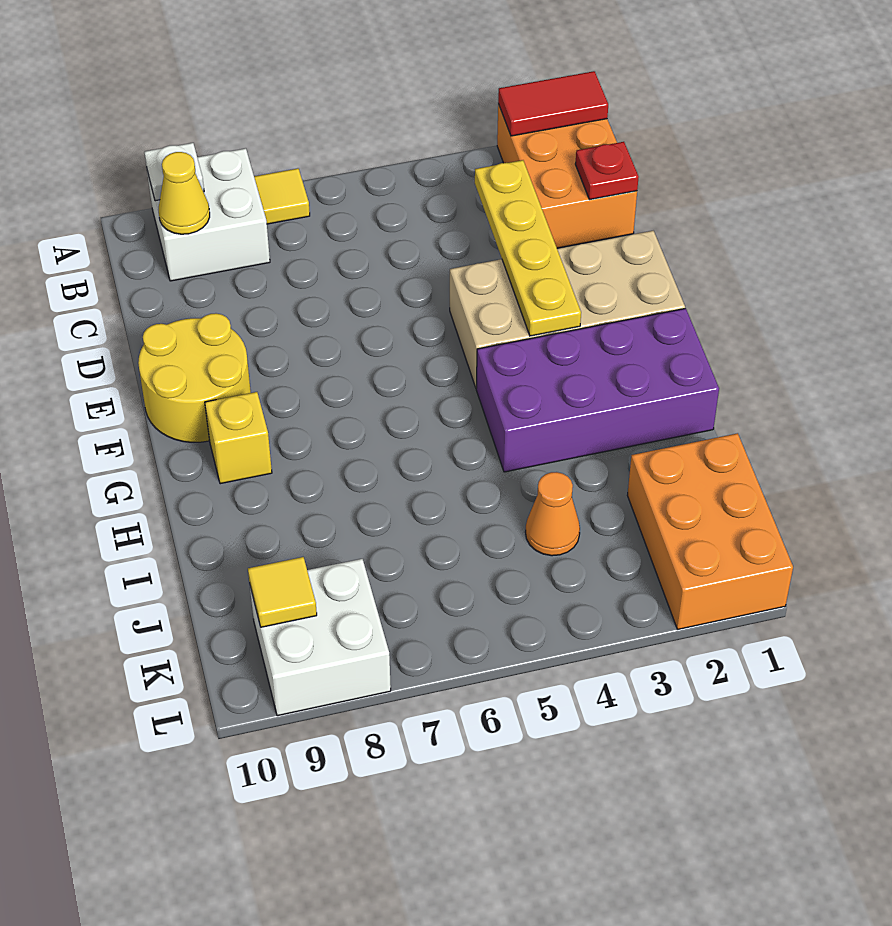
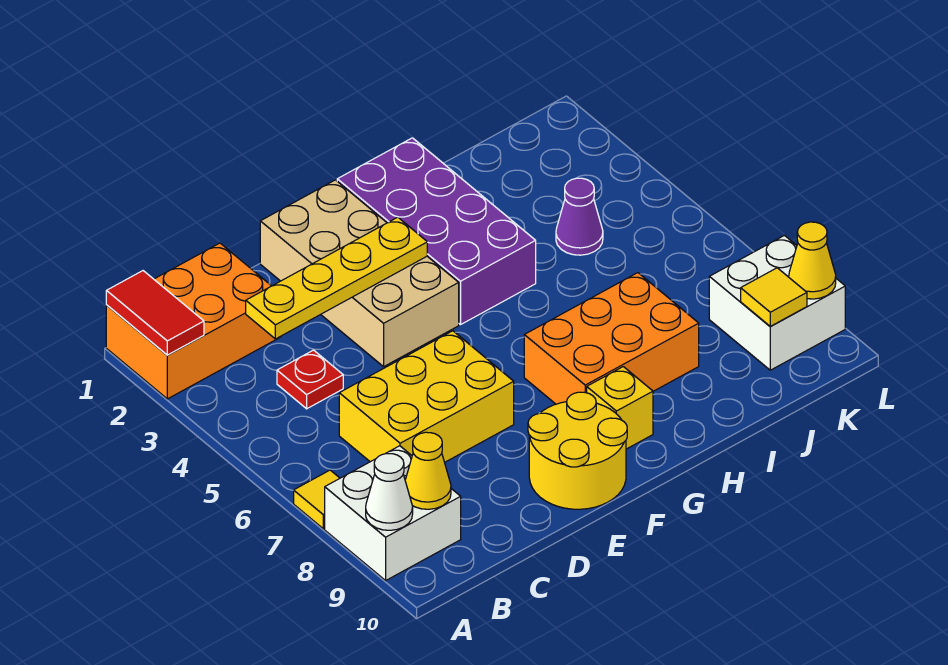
white 1x1 plate [144,143,204,201] -> white 1x1 cone [366,454,413,530]
red 1x1 plate [575,142,639,200] -> red 1x1 plate moved to [277,350,343,409]
none -> yellow 2x3 brick [339,331,514,462]
orange 2x3 brick [627,433,793,629] -> orange 2x3 brick moved to [524,273,699,404]
orange 1x1 cone [526,472,580,556] -> purple 1x1 cone [556,178,603,255]
none -> yellow 1x1 cone [789,222,836,299]

